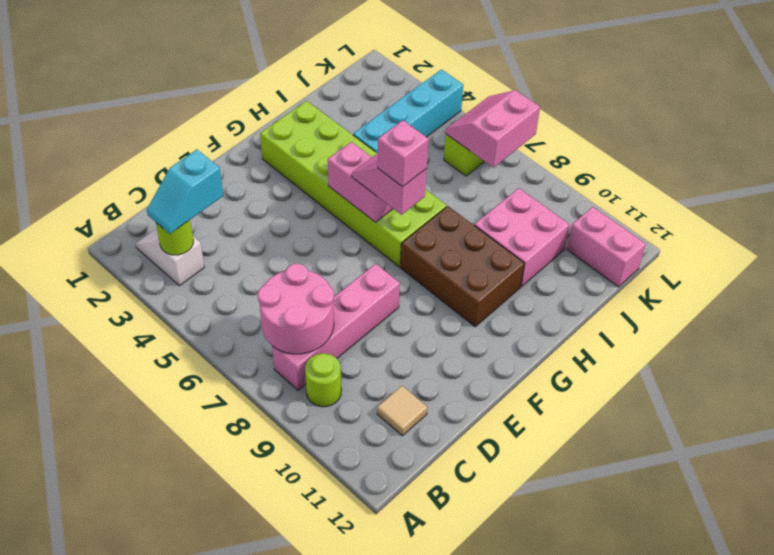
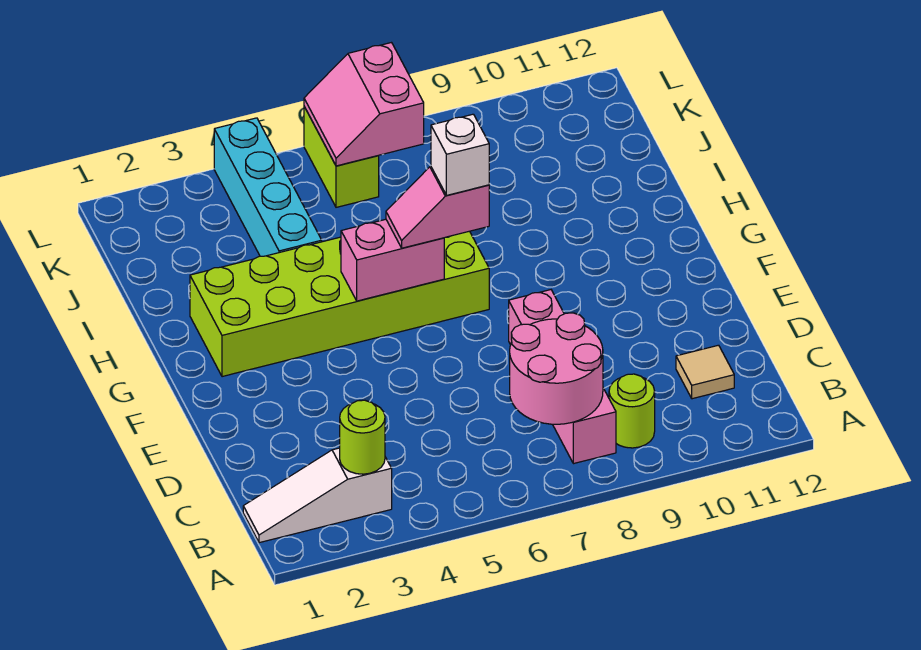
white 1x2 slope [136,229,204,286] -> white 1x3 slope [243,448,392,543]
cyan 1x2 slope [147,150,223,234] -> none
pink 1x1 brick [378,120,429,187] -> white 1x1 brick [431,114,489,195]
brown 2x3 brick [401,206,524,327] -> none
pink 2x2 brick [474,188,570,287] -> none
pink 1x2 brick [567,207,646,287] -> none

